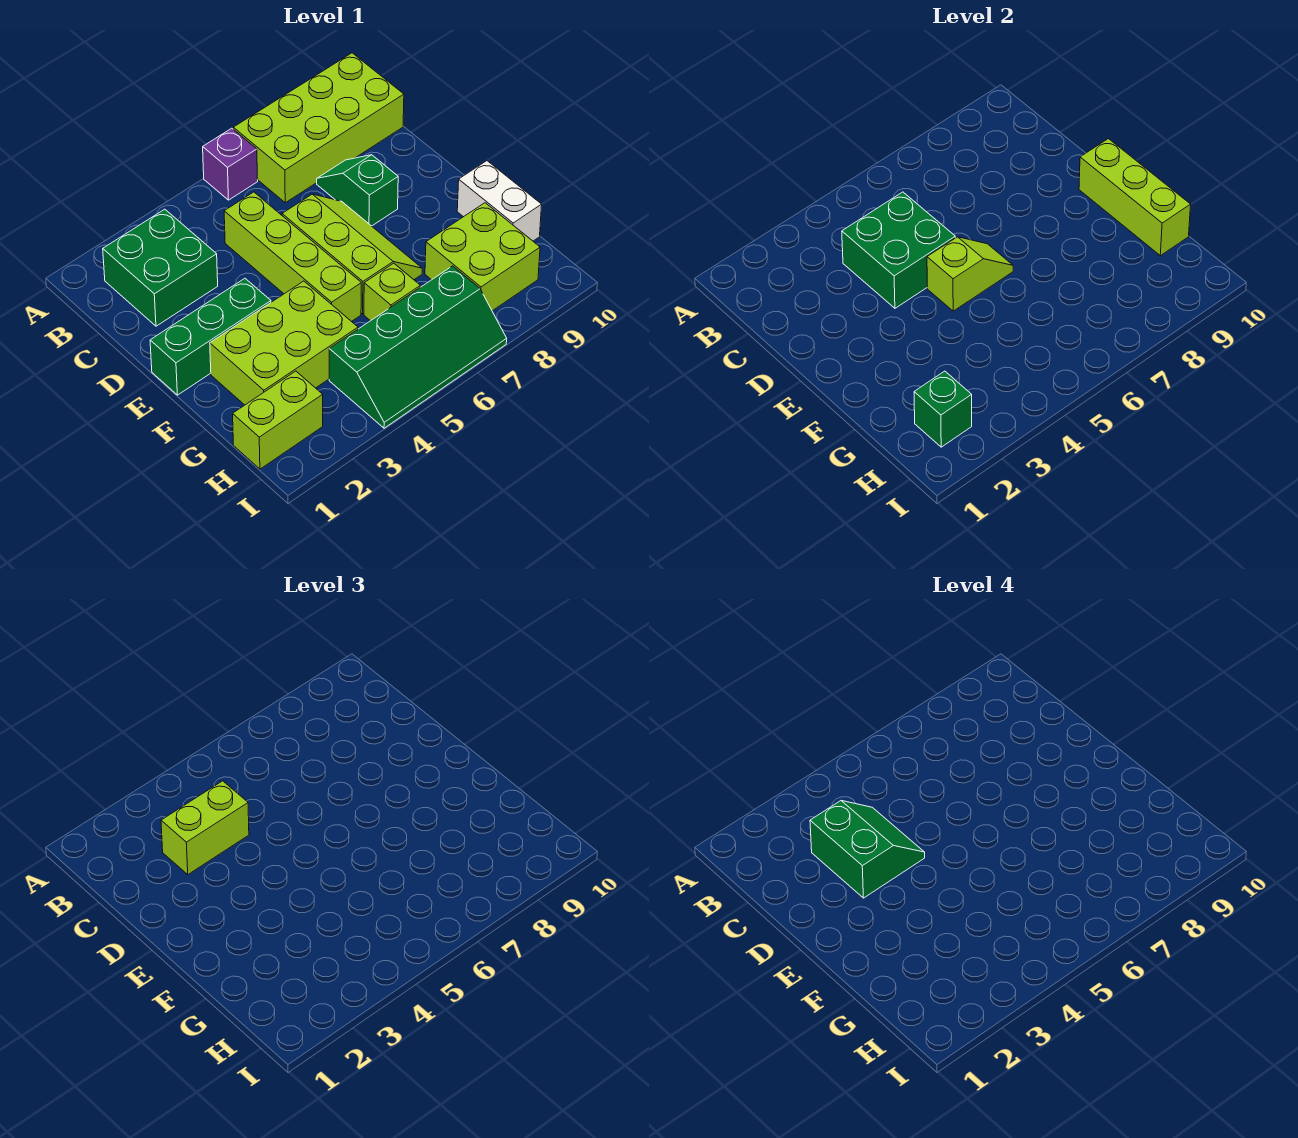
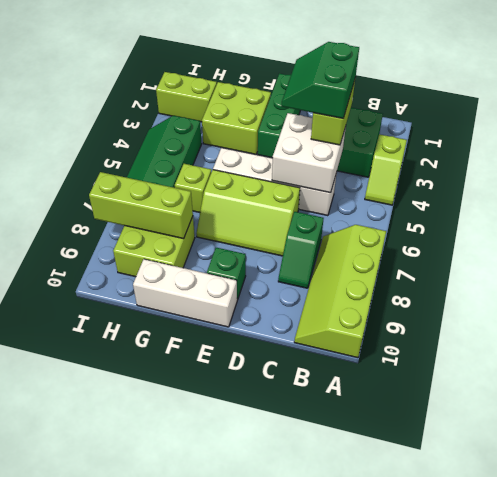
purple 1x1 brick [203,128,258,200] -> none
lime 2x4 brick [233,53,404,203] -> lime 2x4 slope [294,225,386,358]
green 2x2 slope [810,801,925,898] -> green 2x2 slope turned to [282,42,359,118]
green 2x2 brick [842,192,955,308] -> white 2x2 brick [272,113,346,193]
lime 1x4 brick [224,192,361,322] -> white 1x4 brick [213,148,337,216]
green 1x2 slope [317,155,398,226] -> green 1x2 slope turned to [278,212,324,288]
lime 1x2 slope [927,237,1013,311] -> lime 1x2 slope moved to [365,134,407,205]
lime 1x3 brick [1079,139,1191,256] -> lime 1x3 brick moved to [89,172,193,239]
lime 2x3 brick [210,281,358,405] -> lime 2x2 brick [202,82,271,154]
white 1x2 brick [457,161,542,241] -> white 1x3 brick [133,259,237,327]
lime 1x2 brick [233,371,323,469] -> lime 1x2 brick turned to [156,72,217,122]
green 1x1 brick [914,371,972,447] -> green 1x1 brick moved to [207,248,246,300]

